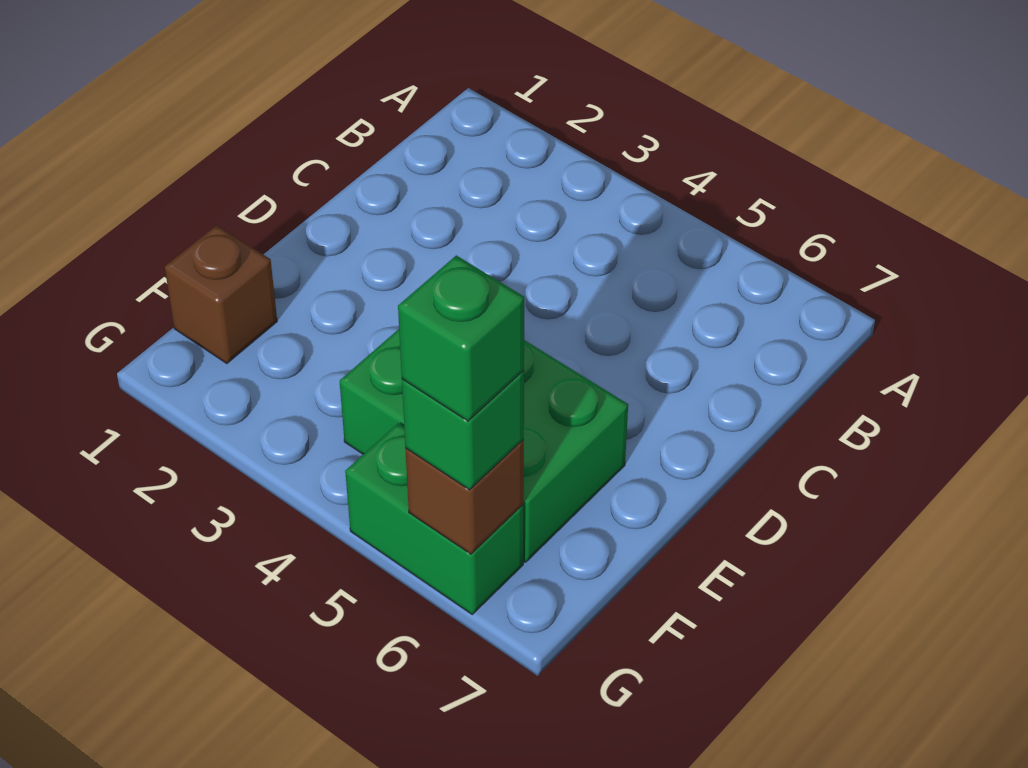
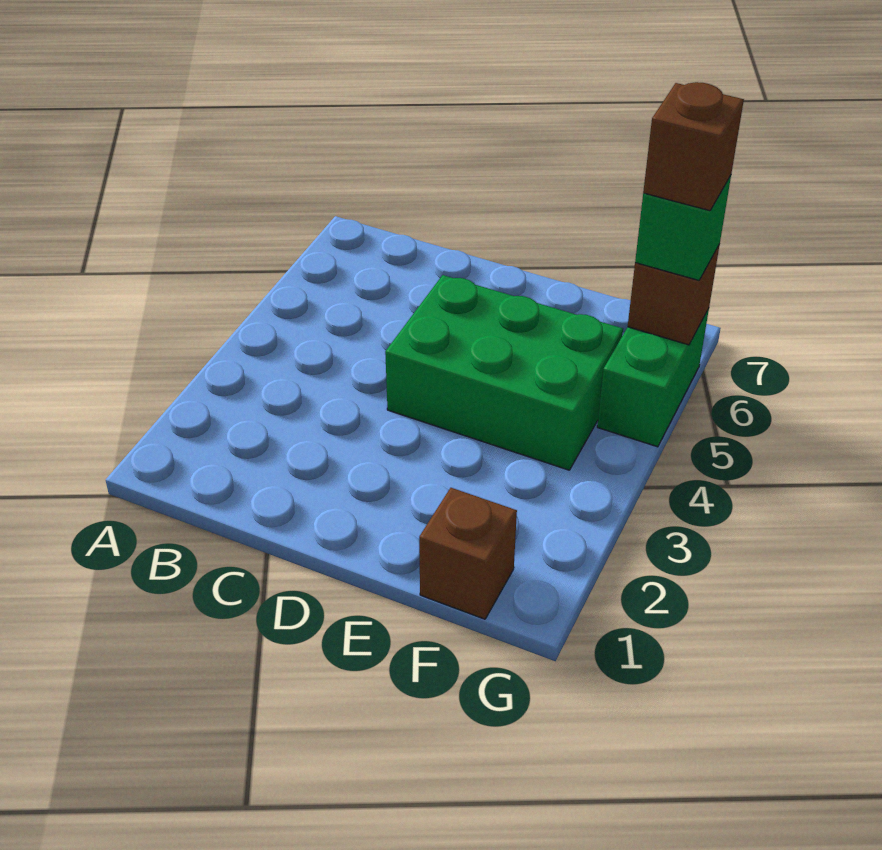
green 2x3 brick [340,329,628,562] -> green 2x3 brick turned to [385,275,623,470]
green 1x1 brick [398,255,524,421] -> brown 1x1 brick [643,82,744,211]

